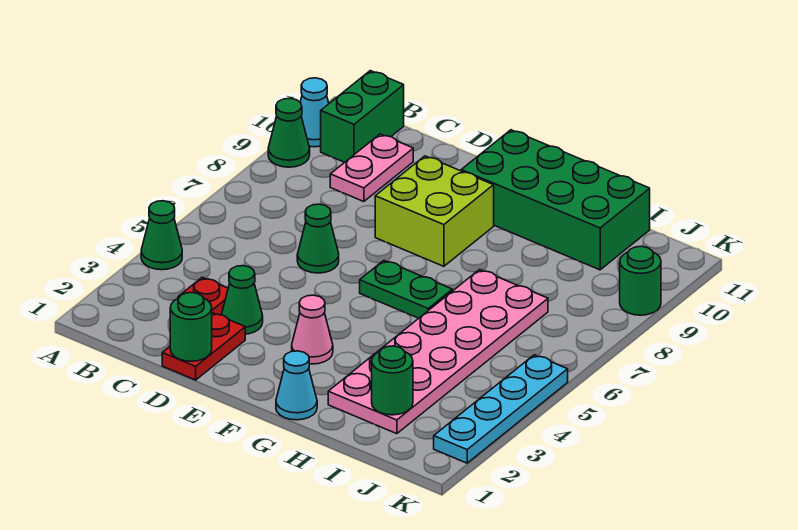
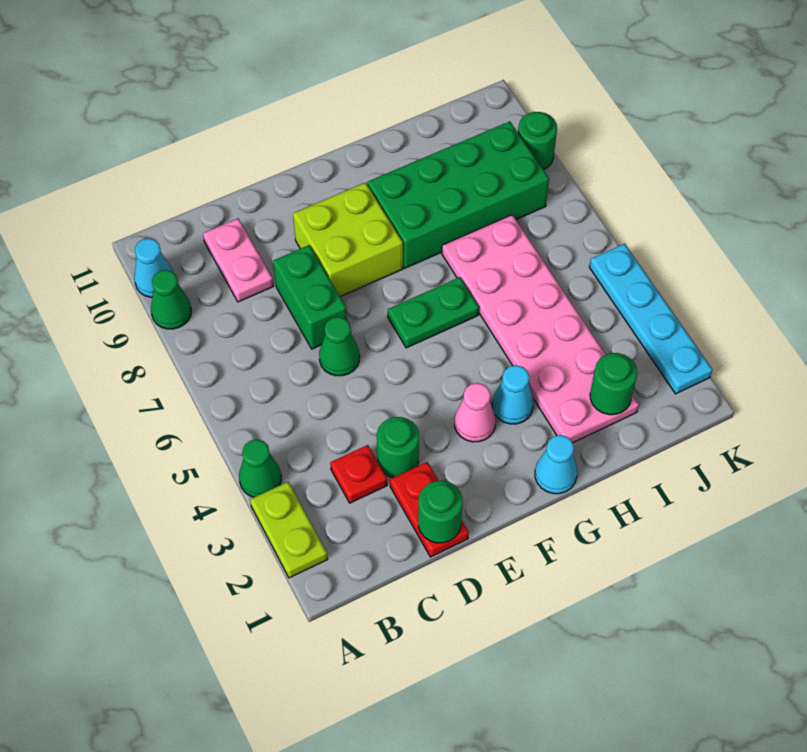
none -> lime 1x2 plate [250,482,328,578]
green 1x2 brick [321,71,404,162] -> green 1x2 brick moved to [273,245,347,349]
green 1x1 cone [222,266,263,334] -> green 1x1 round brick [377,417,419,477]
green 2x4 brick [461,130,650,270] -> green 2x4 brick moved to [367,121,549,268]
none -> cyan 1x1 cone [492,365,534,424]

